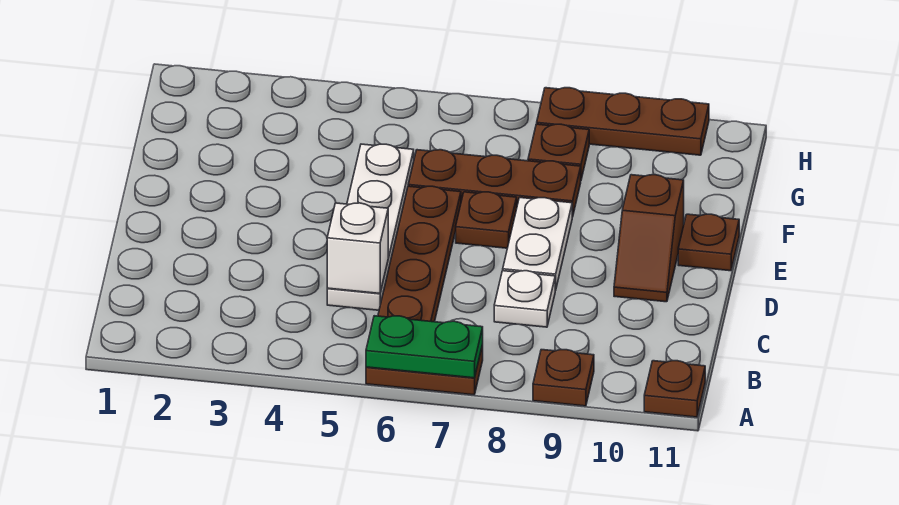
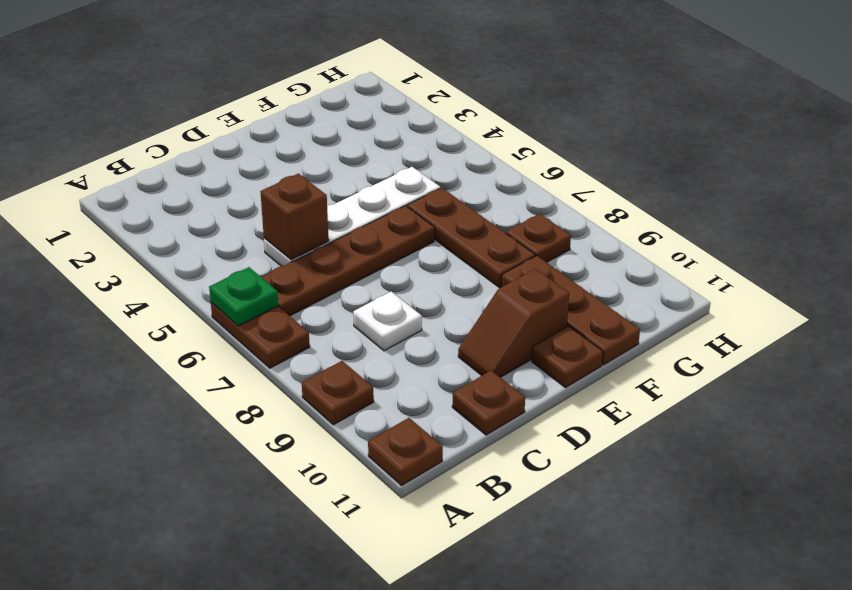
green 1x2 plate [366,316,483,378] -> green 1x1 plate [209,267,278,326]
white 1x1 brick [327,203,388,294] -> brown 1x1 brick [260,174,329,260]
white 1x2 plate [503,198,572,290] -> none
brown 1x1 plate [456,192,517,248] -> brown 1x1 plate moved to [452,371,525,435]
brown 1x3 plate [537,88,709,155] -> brown 1x3 plate moved to [501,256,640,365]

